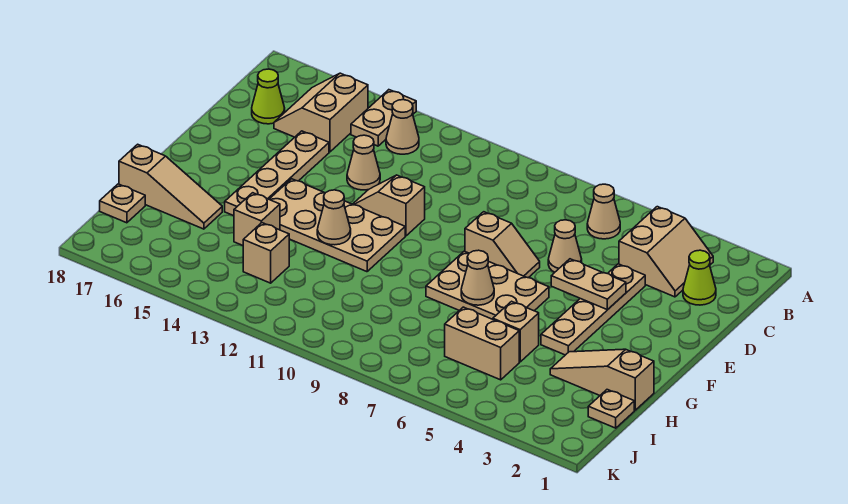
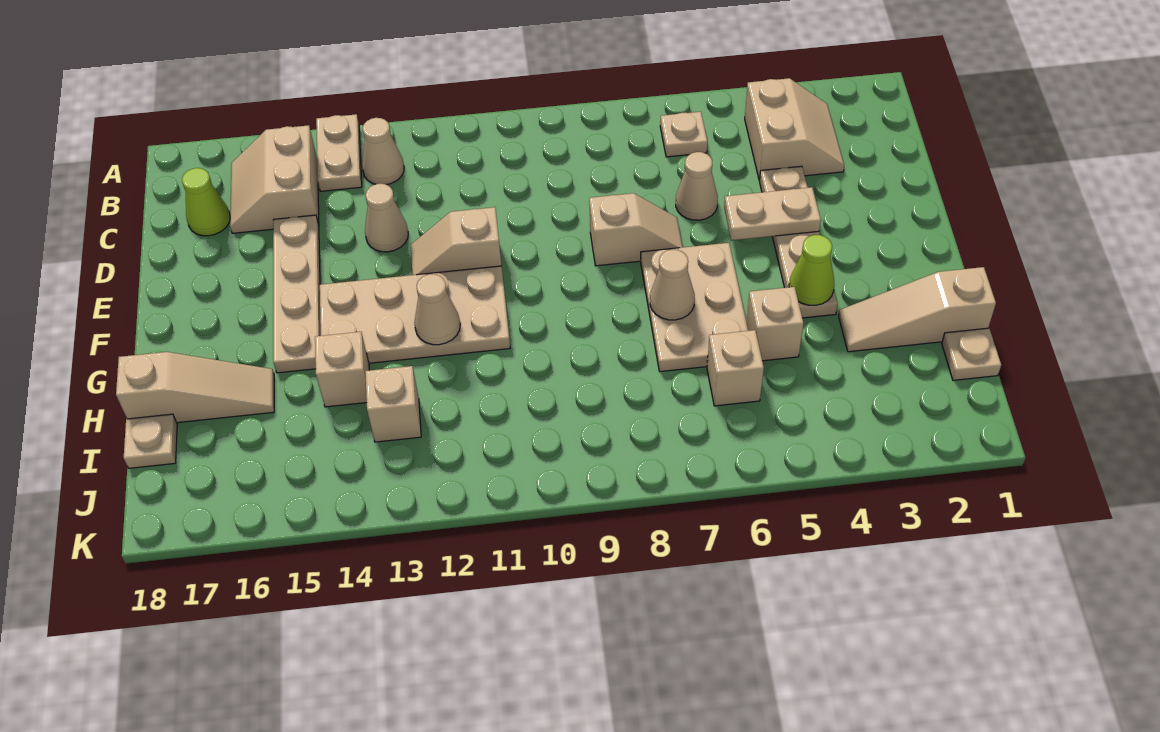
tan 1x1 cone [587,184,620,239] -> tan 1x1 plate [660,112,707,157]
lime 1x1 cone [683,250,716,305] -> lime 1x1 cone moved to [789,235,835,305]
tan 2x3 plate [426,251,549,319] -> tan 2x3 plate turned to [641,243,748,372]
tan 1x2 brick [445,307,519,380] -> tan 1x1 brick [707,330,764,406]

